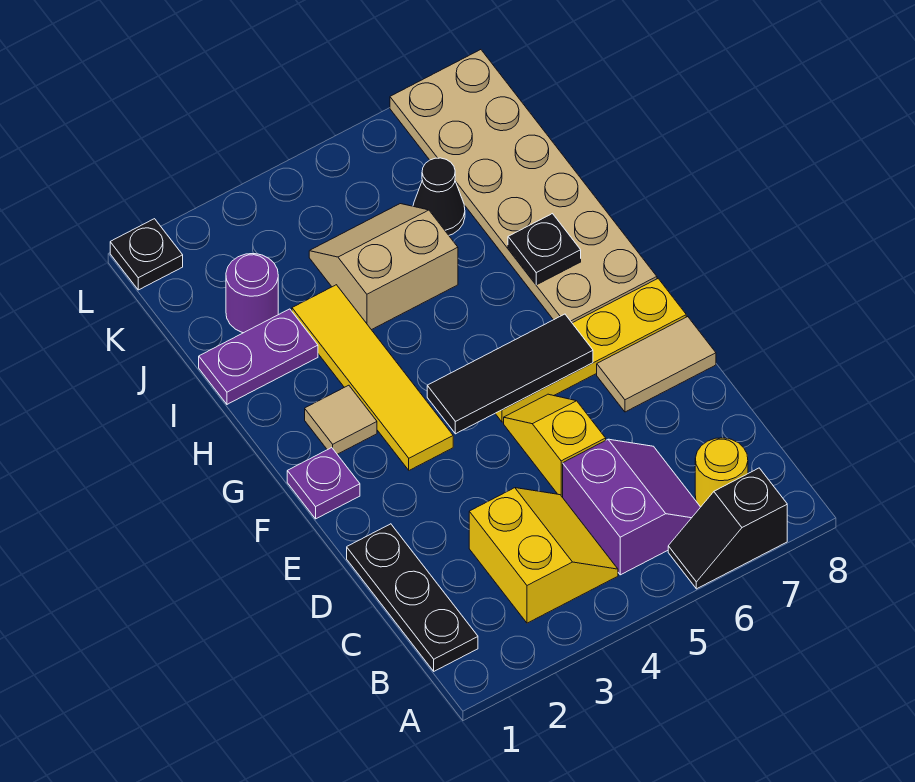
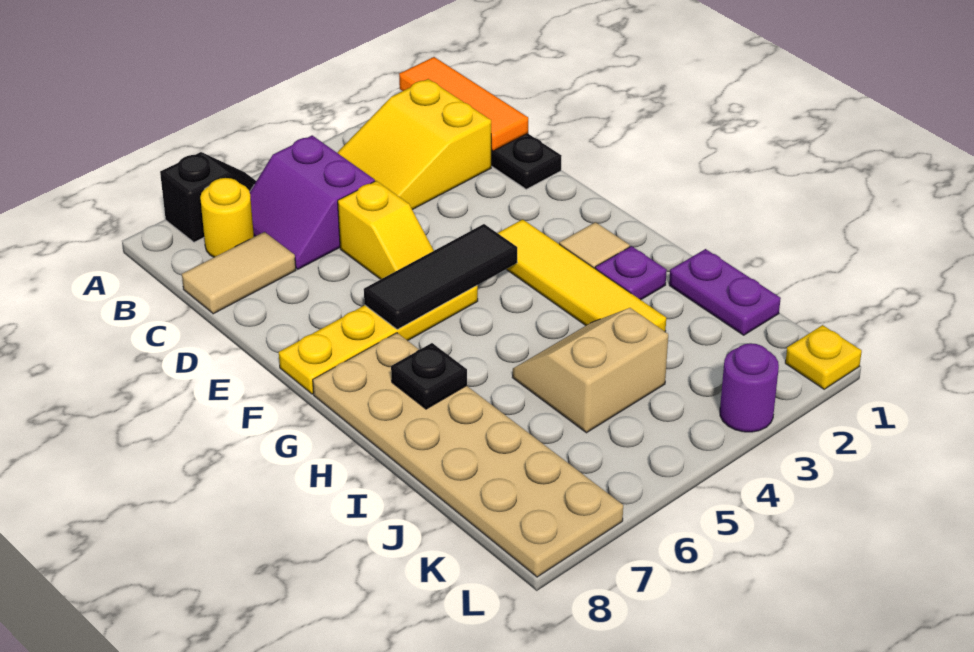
none -> orange 1x3 tile [399,57,528,151]
yellow 2x2 slope [469,488,618,623] -> yellow 2x3 slope [337,79,491,210]
tan 1x2 tile [597,317,716,412] -> tan 1x2 tile moved to [182,232,296,314]
purple 1x1 plate [287,448,360,519] -> purple 1x1 plate moved to [595,246,667,300]
purple 1x2 plate [199,309,318,404] -> purple 1x2 plate turned to [669,249,781,335]
tan 2x2 slope [309,204,458,330] -> tan 2x2 slope turned to [512,308,668,433]
purple 1x1 round brick [226,253,278,333] -> purple 1x1 round brick moved to [720,343,779,432]
black 1x1 cone [413,158,465,235] -> none
black 1x1 plate [110,219,183,290] -> yellow 1x1 plate [785,325,862,389]

